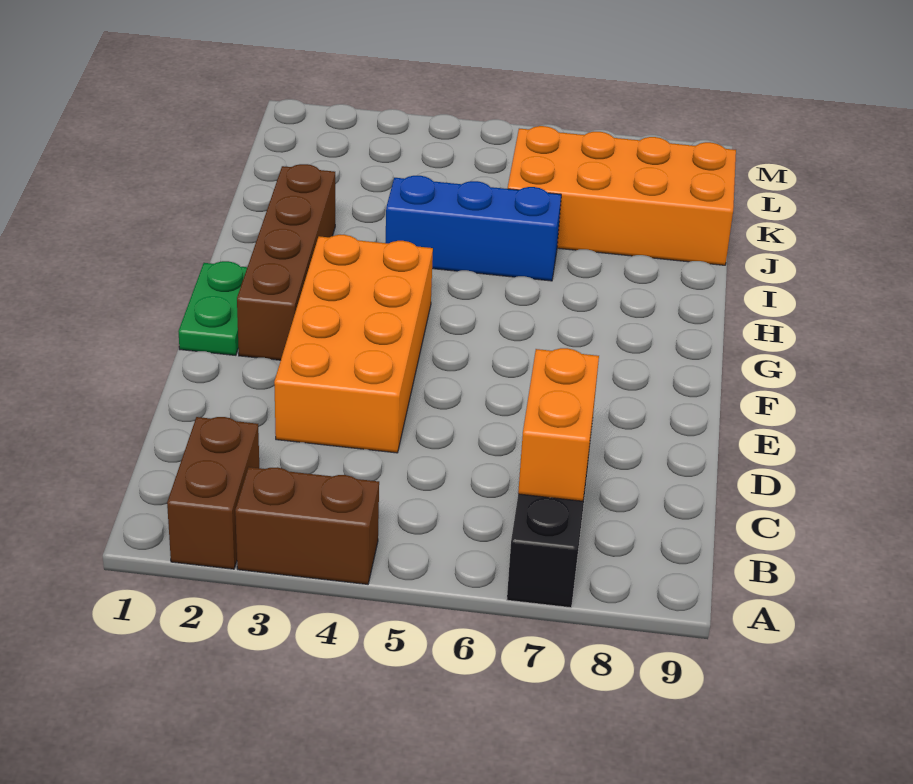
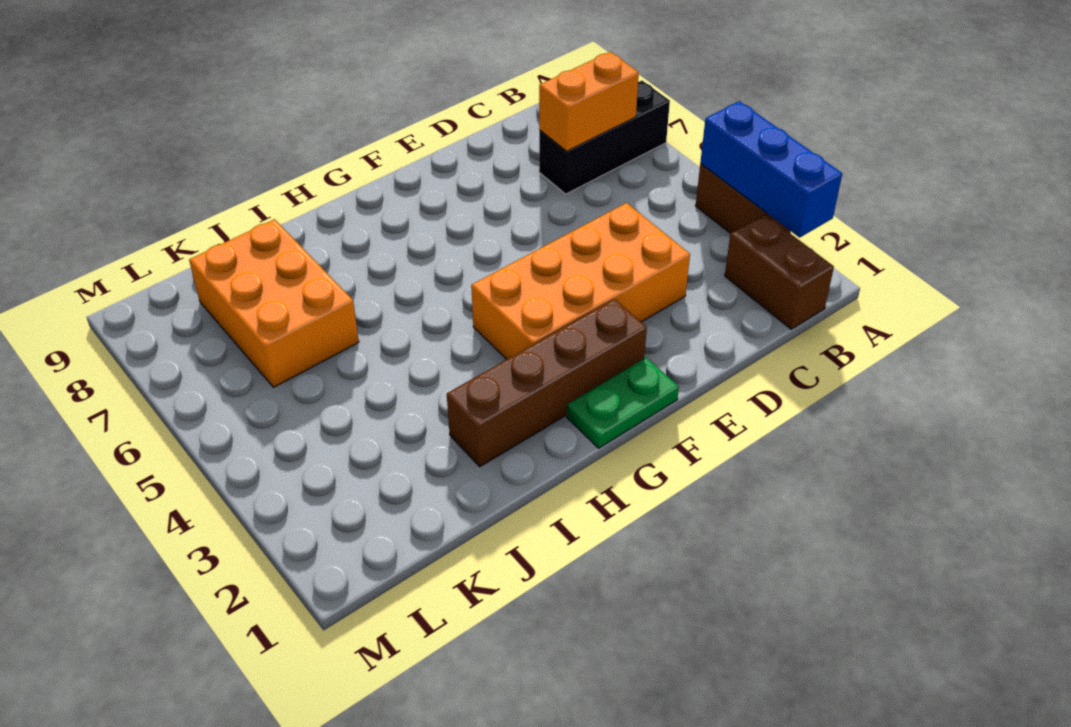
brown 1x2 brick [167,417,259,569] -> brown 1x2 brick turned to [725,214,834,329]
blue 1x3 brick [385,176,561,281] -> blue 1x3 brick moved to [700,101,842,237]
orange 2x4 brick [508,126,736,265] -> orange 2x3 brick [189,219,359,387]

